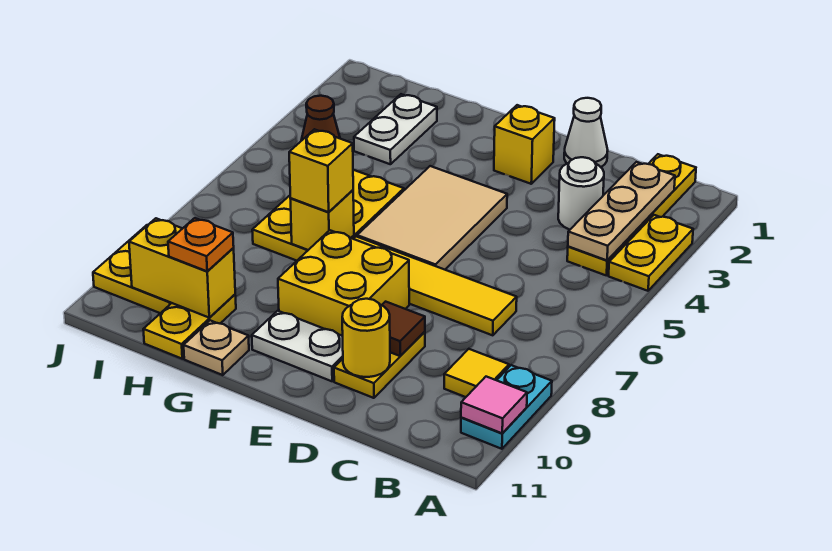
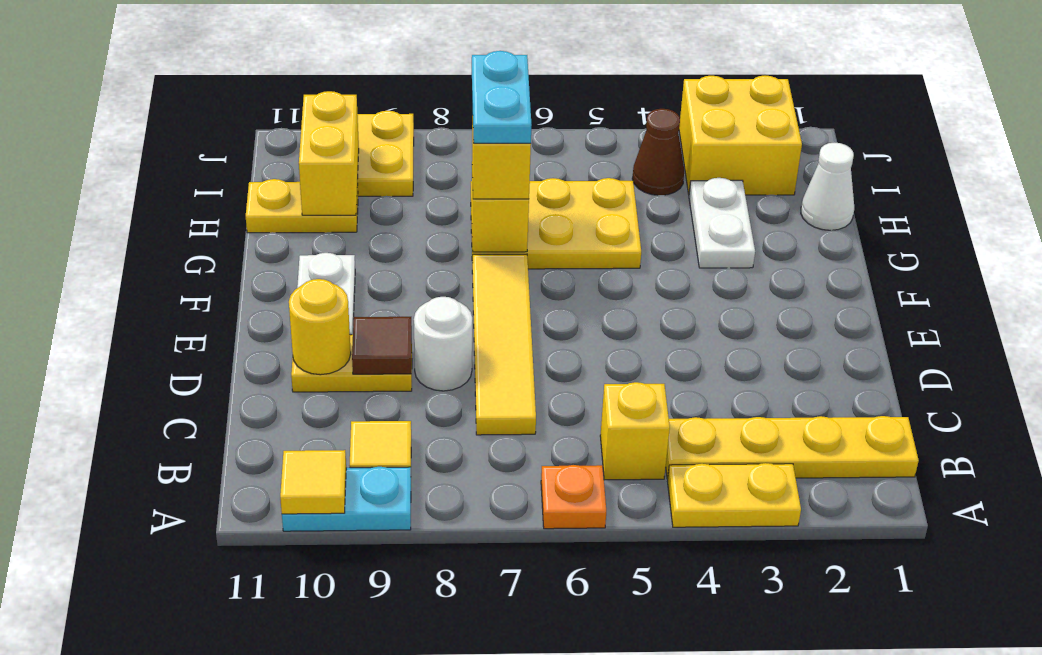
pink 1x1 tile [461,377,527,433] -> yellow 1x1 tile [280,450,346,514]
tan 1x3 plate [568,162,675,260] -> none
white 1x1 round brick [558,157,604,230] -> white 1x1 round brick moved to [414,297,472,391]
white 1x1 cone [564,98,608,167] -> white 1x1 cone moved to [801,143,854,230]
yellow 1x1 brick [494,105,555,184] -> yellow 1x1 brick moved to [600,382,670,480]
tan 2x3 tile [357,166,507,270] -> none
yellow 2x2 brick [278,230,409,336] -> yellow 2x2 brick moved to [679,76,802,195]
none -> cyan 1x2 plate [472,51,532,143]
tan 1x1 plate [184,320,249,375] -> none
white 1x2 plate [354,94,437,164] -> white 1x2 plate turned to [689,178,755,268]
orange 1x1 plate [168,218,234,271] -> orange 1x1 plate moved to [541,465,606,529]

